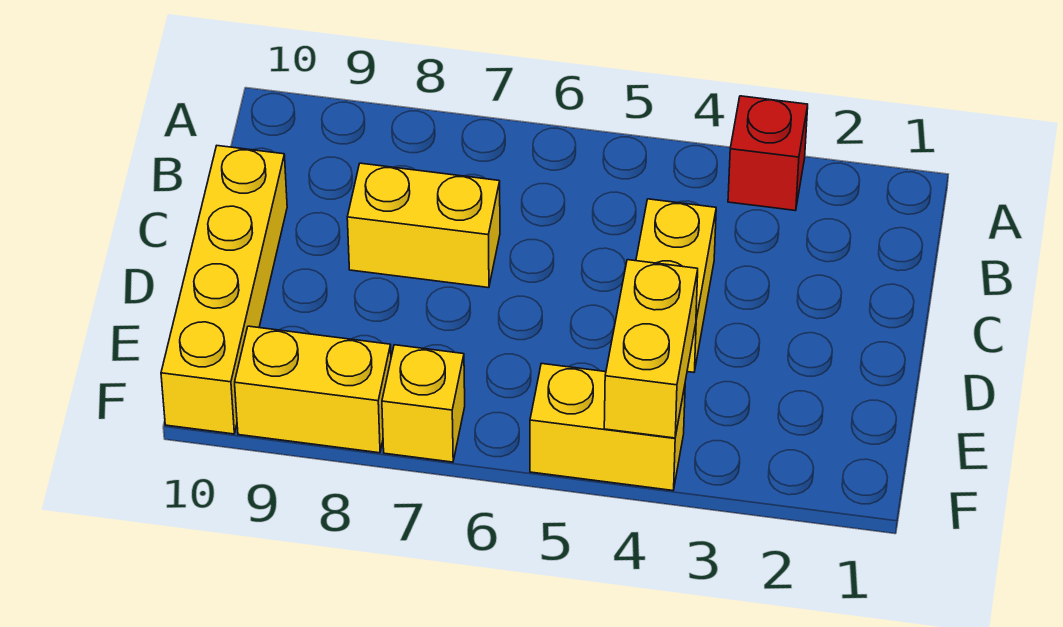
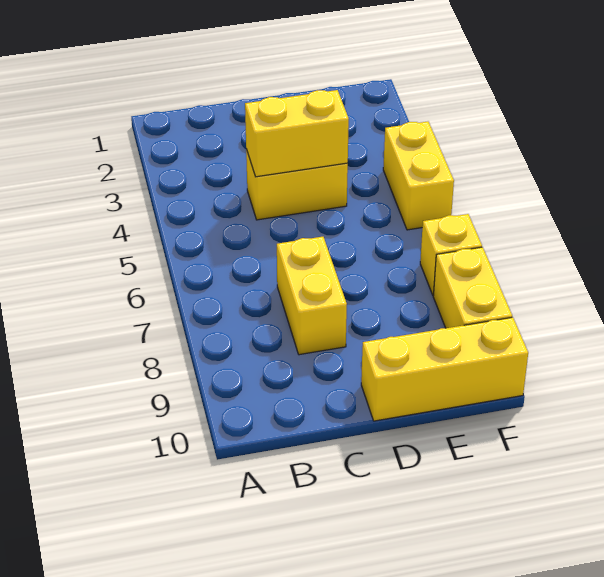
red 1x1 brick [728,96,808,211] -> none
yellow 1x4 brick [161,146,287,434] -> yellow 1x3 brick [361,317,528,421]
yellow 1x2 brick [604,260,698,438] -> yellow 1x2 brick moved to [245,90,349,177]

